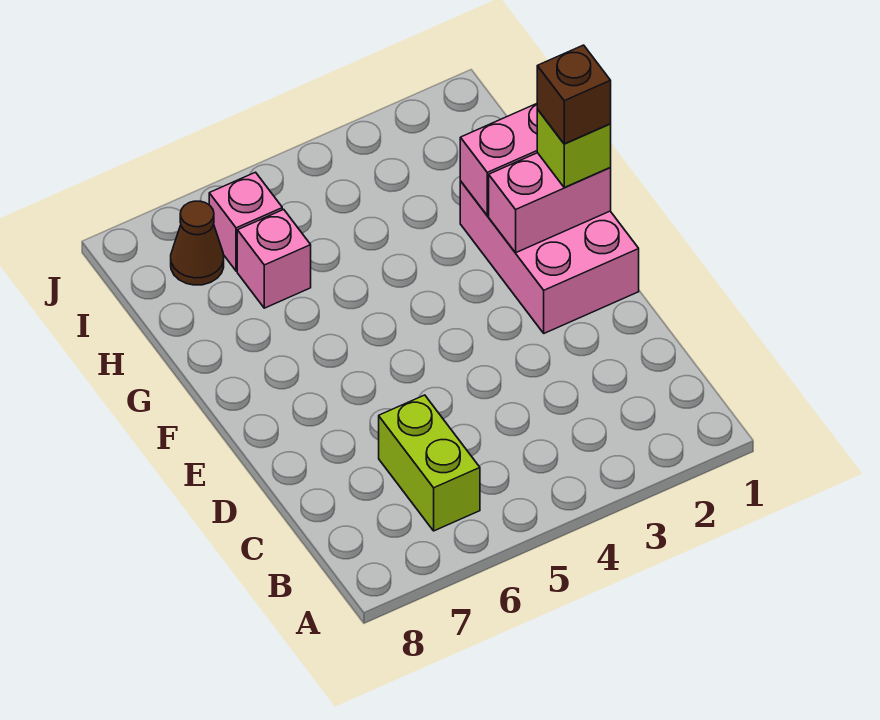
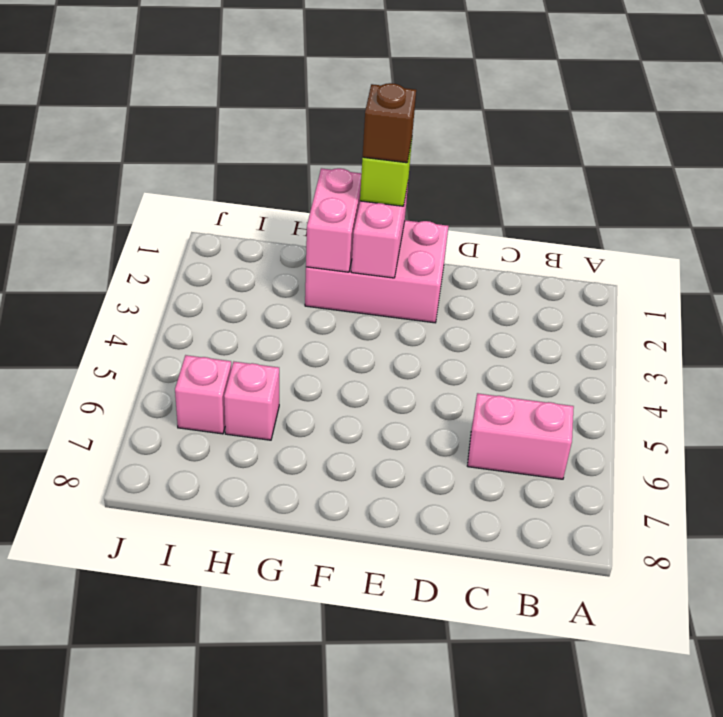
lime 1x2 brick [379,395,480,531] -> pink 1x2 brick [467,393,574,479]
brown 1x1 cone [171,201,224,285] -> none

